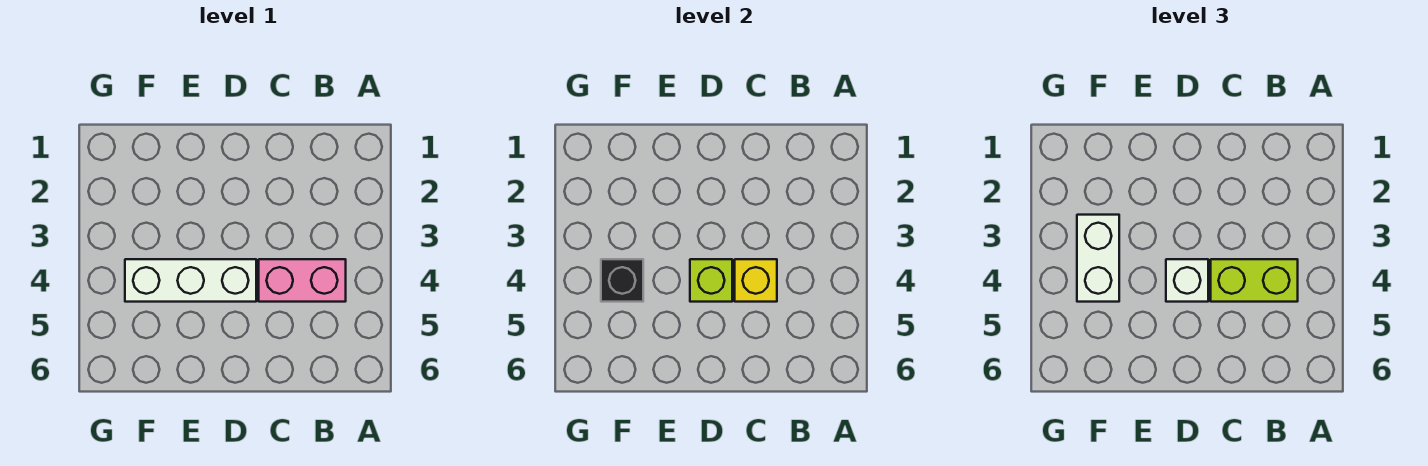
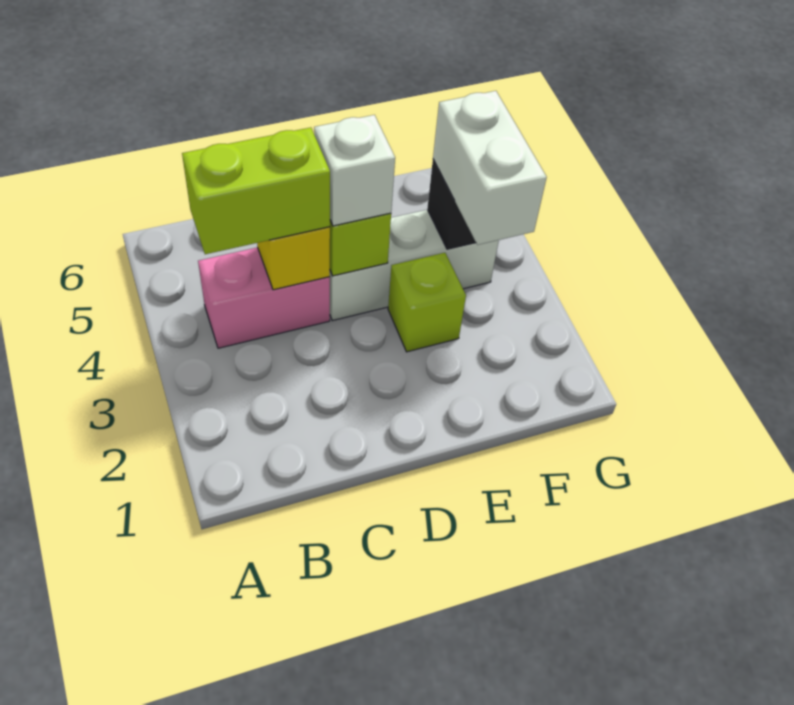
none -> lime 1x1 brick [388,253,466,352]

